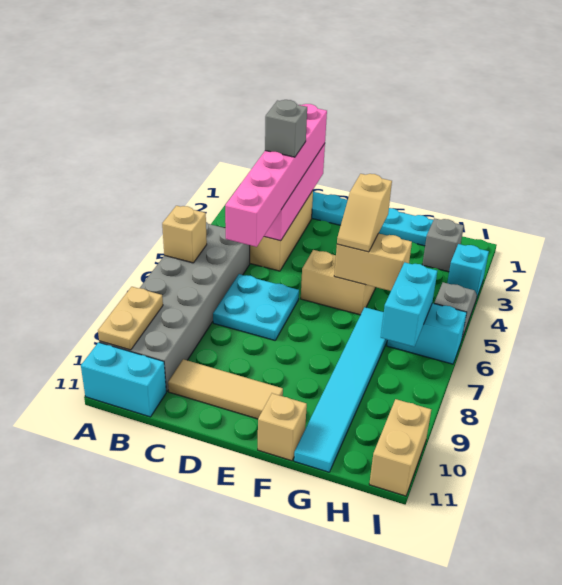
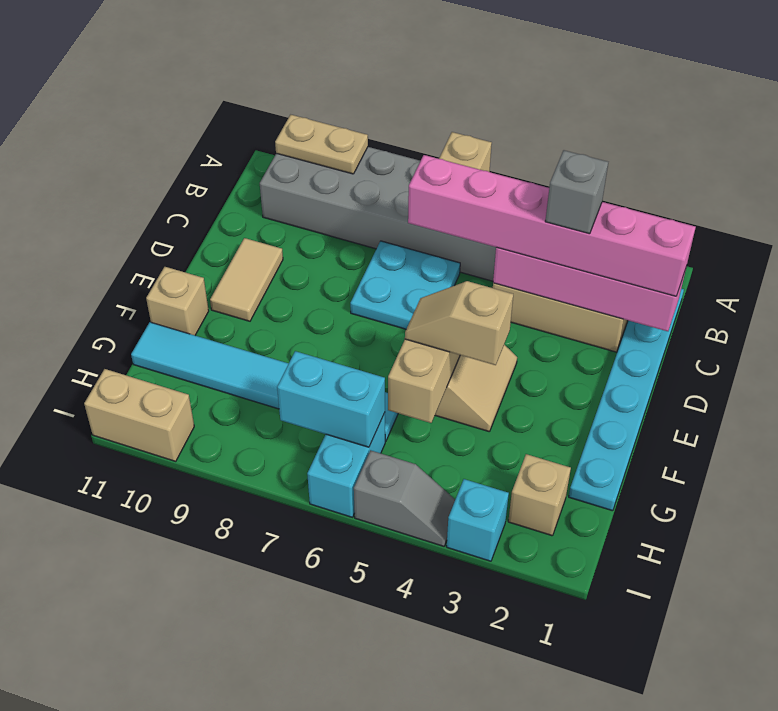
cyan 1x2 brick [81,342,166,417] -> none
tan 1x3 tile [168,359,283,419] -> tan 1x2 tile [210,238,283,321]
grey 1x1 brick [422,218,464,272] -> tan 1x1 brick [508,454,571,536]

